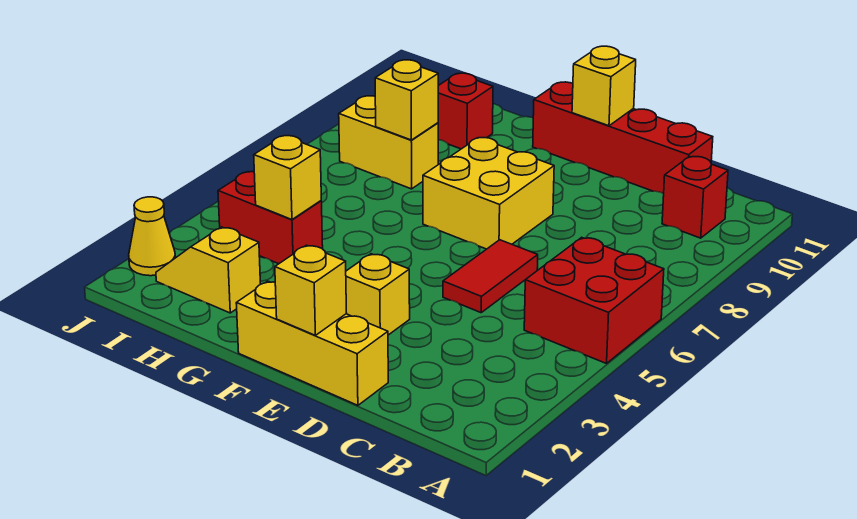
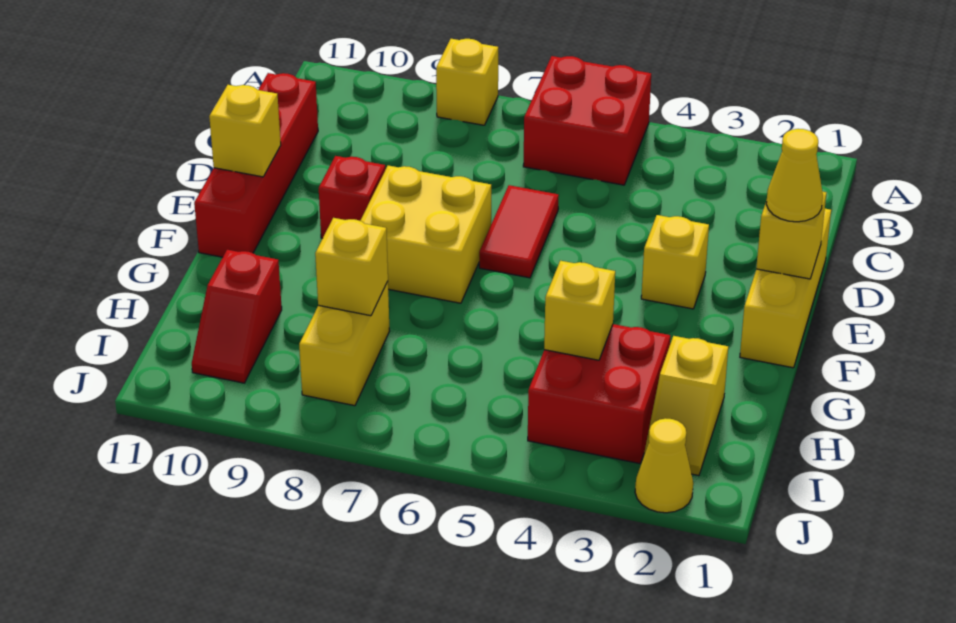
none -> yellow 1x1 brick [436,39,498,125]
red 1x1 brick [662,157,728,238] -> red 1x1 brick moved to [319,156,385,238]
red 1x2 tile [443,240,538,313] -> red 1x2 tile turned to [479,185,559,278]
none -> yellow 1x1 cone [766,129,823,222]
red 1x2 brick [218,172,323,264] -> red 2x2 brick [528,324,670,464]

